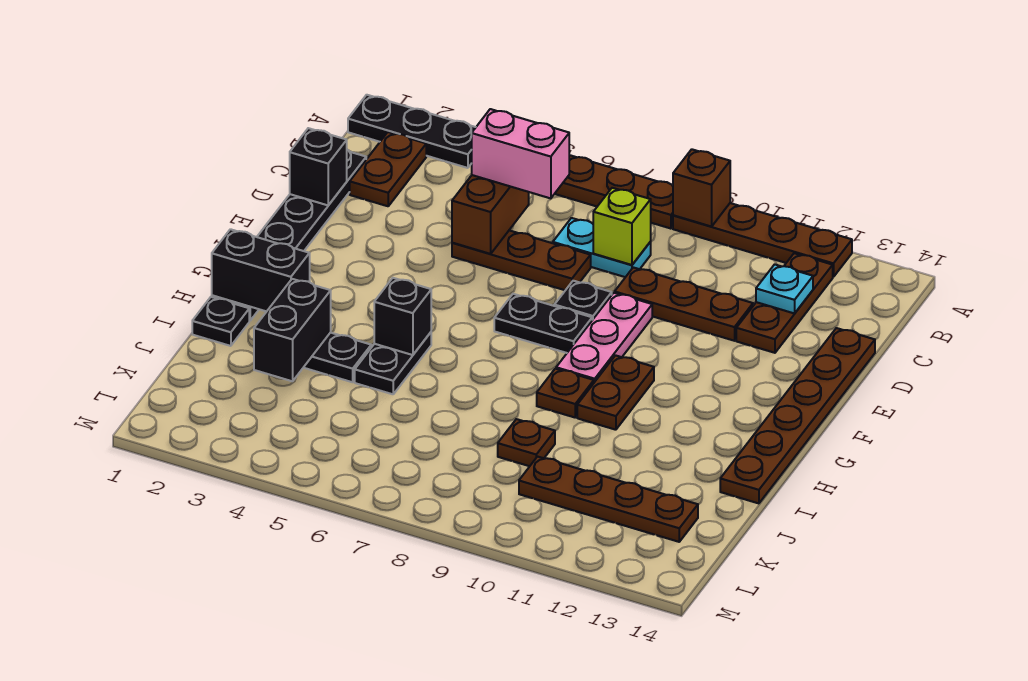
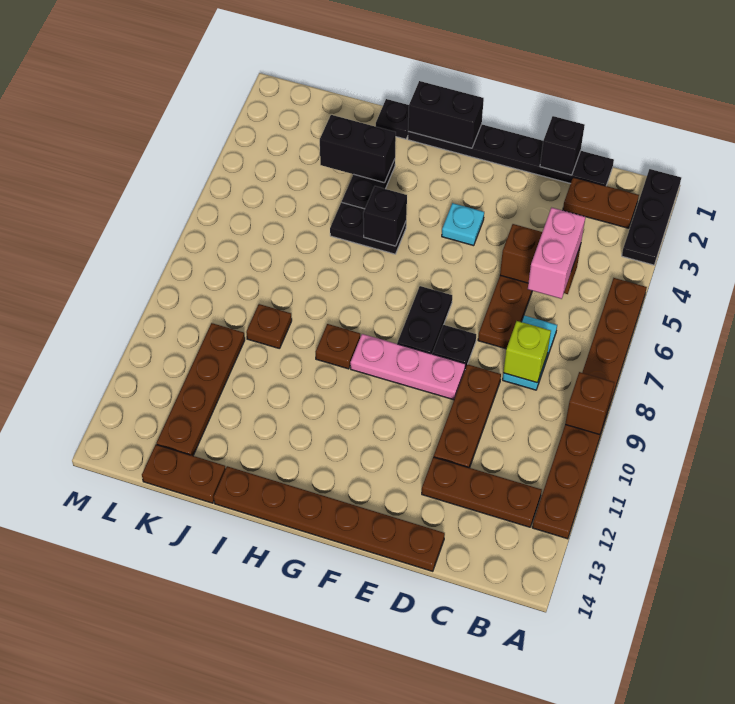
cyan 1x1 plate [756,264,813,313] -> cyan 1x1 plate moved to [442,203,484,246]
brown 1x2 plate [577,355,654,430] -> brown 1x2 plate moved to [142,445,226,503]
black 1x2 brick [212,229,310,312] -> black 1x2 brick turned to [408,81,484,148]

